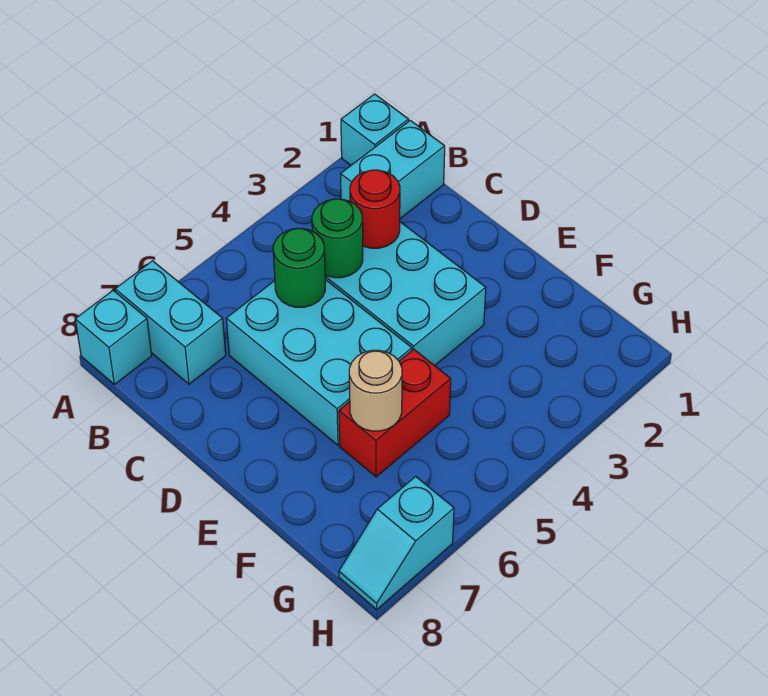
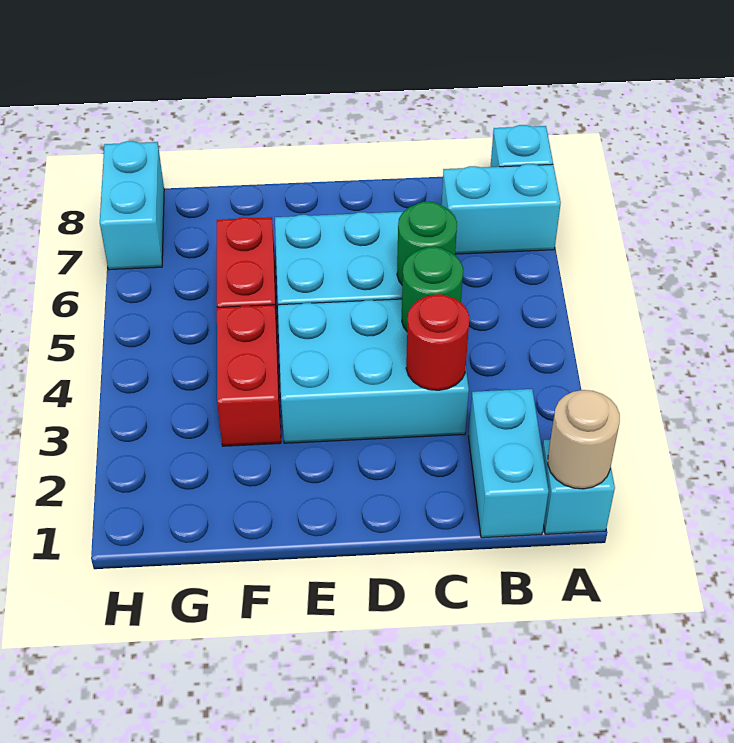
none -> red 1x2 brick [217,305,281,446]
tan 1x1 round brick [349,350,402,431] -> tan 1x1 round brick moved to [548,390,620,489]
cyan 1x2 slope [339,476,454,609] -> cyan 1x2 brick [100,141,164,270]

